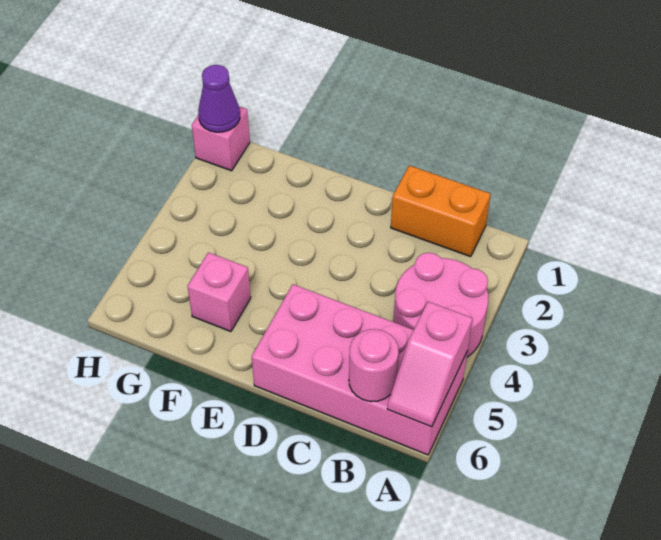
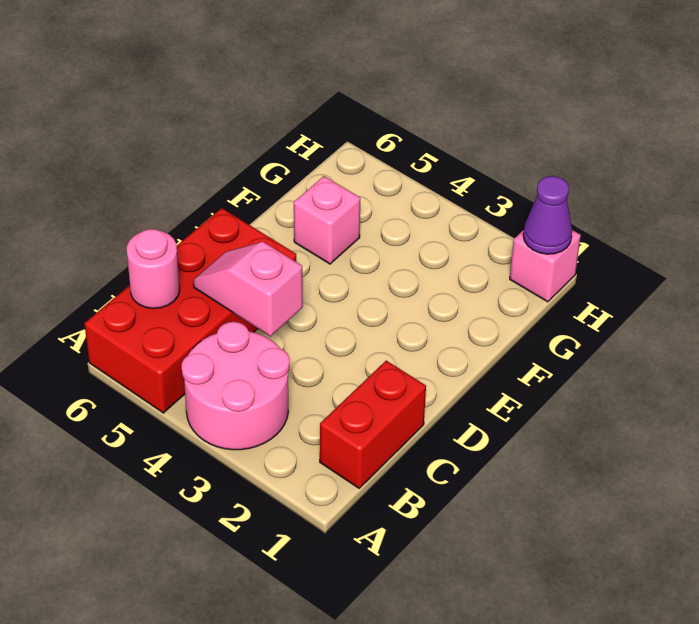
pink 2x4 brick [252,284,467,455] -> red 2x4 brick [84,208,296,413]
pink 1x2 slope [387,302,473,427] -> pink 1x2 slope moved to [193,242,303,336]
orange 1x2 brick [391,165,491,257] -> red 1x2 brick [320,361,426,488]

